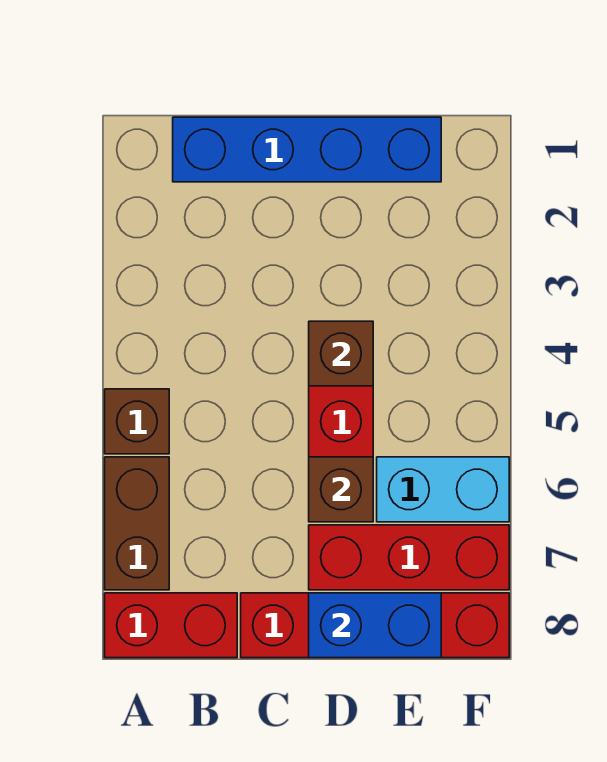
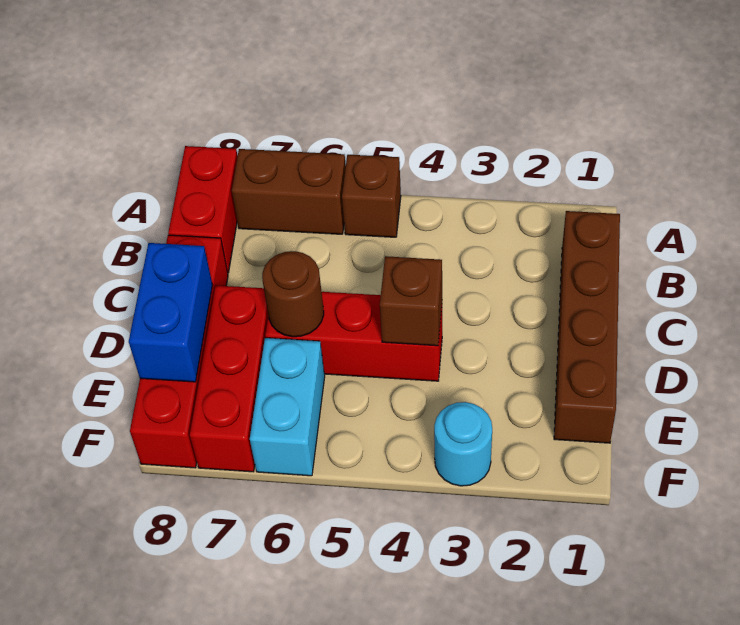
blue 1x4 brick [173,117,441,182] -> brown 1x4 brick [554,211,620,443]
brown 1x1 brick [309,457,373,522] -> brown 1x1 round brick [262,251,324,337]
none -> cyan 1x1 round brick [434,402,492,486]

